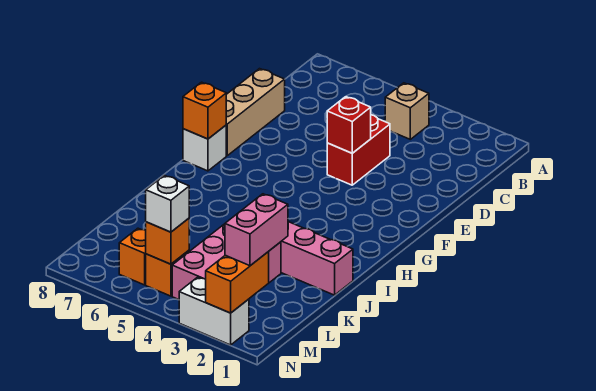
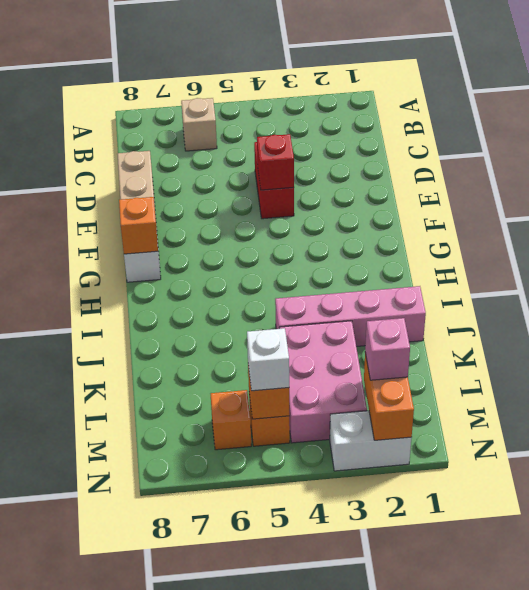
tan 1x1 brick [385,83,429,139] -> tan 1x1 brick moved to [181,98,217,151]
pink 1x2 brick [225,194,288,266] -> pink 1x1 brick [365,318,410,380]

